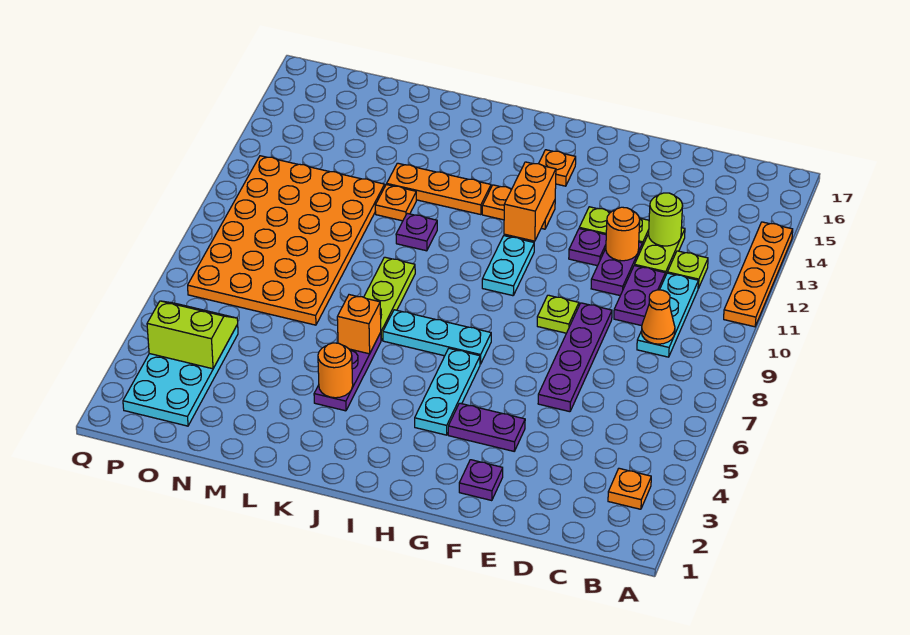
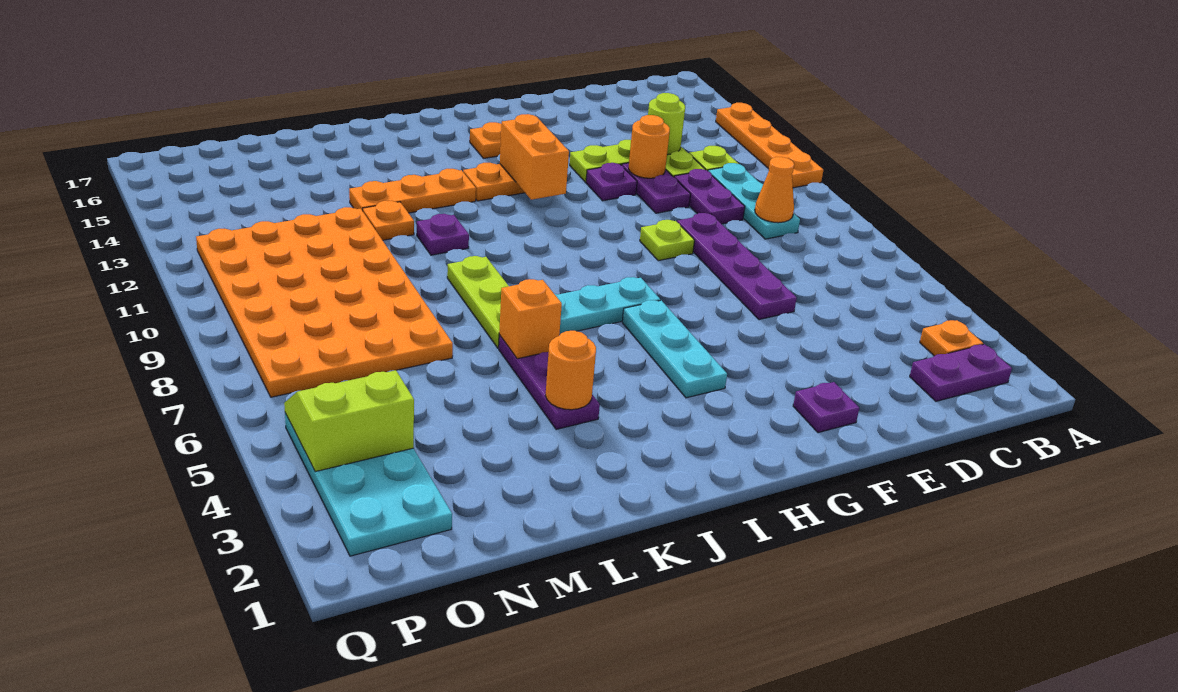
purple 1x2 plate [448,403,525,451] -> purple 1x2 plate moved to [910,344,1012,401]
cyan 1x2 plate [482,236,534,296] -> none

